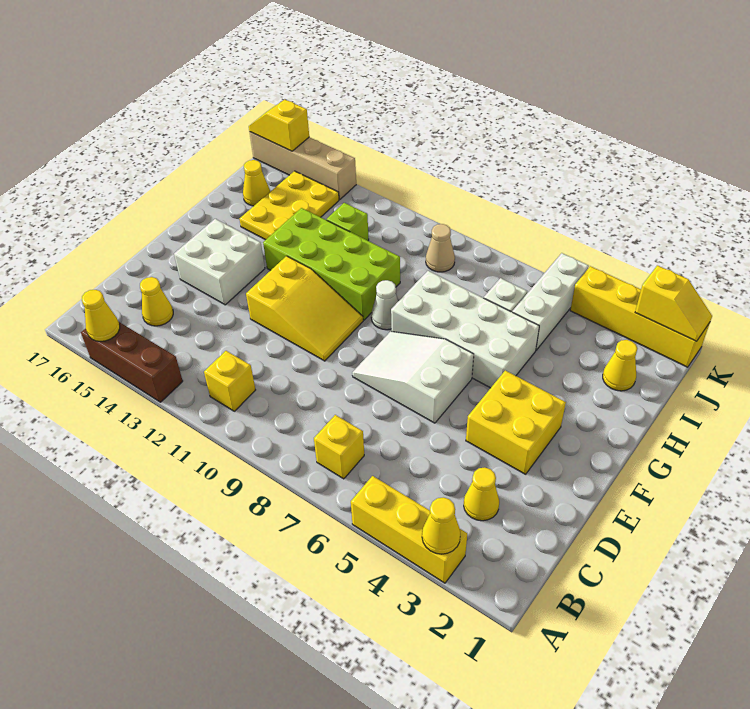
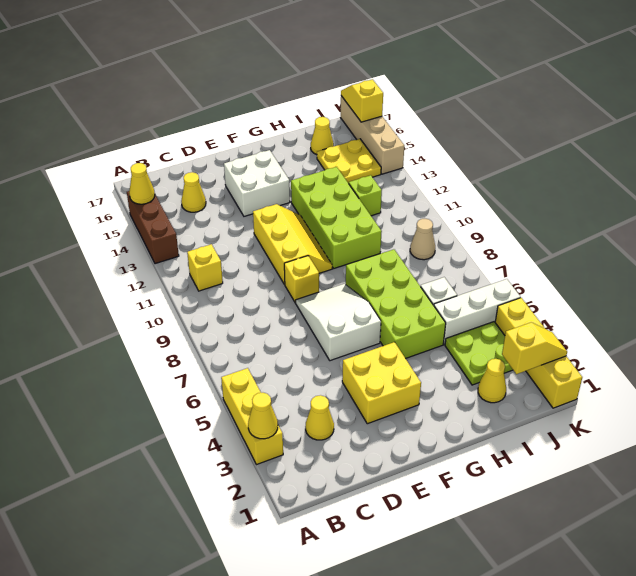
yellow 1x1 brick [314,415,364,479] -> yellow 1x1 brick moved to [284,256,319,303]
yellow 2x3 slope [246,256,363,361] -> yellow 2x3 slope turned to [253,204,332,285]
white 2x4 brick [391,271,539,388] -> lime 2x4 brick [346,249,446,358]
white 1x1 cone [371,280,398,330] -> none
yellow 2x3 plate [239,171,339,240] -> yellow 2x2 plate [317,139,381,183]
none -> lime 2x2 plate [445,322,513,385]
yellow 1x2 slope [635,265,712,341] -> yellow 1x2 slope turned to [502,323,567,374]

